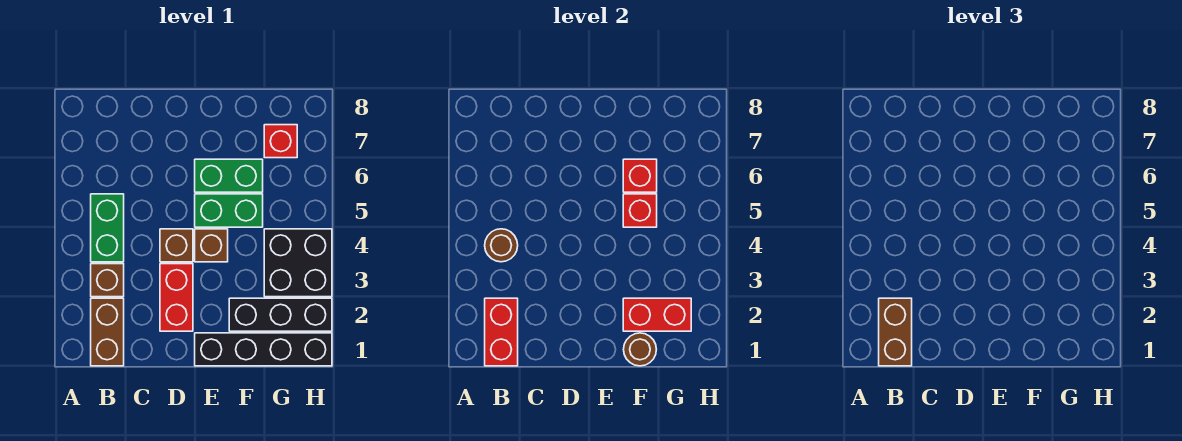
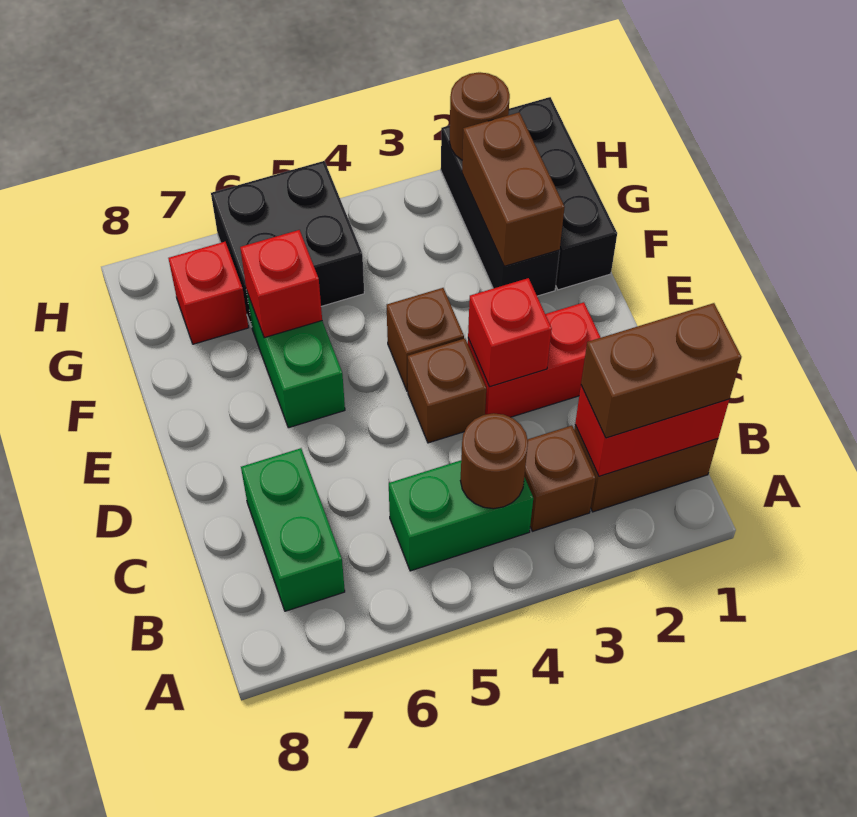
black 1x4 brick [195,333,332,366] -> black 1x3 brick [508,97,617,290]
green 1x2 brick [195,194,263,227] -> green 1x2 brick moved to [241,448,345,611]
brown 1x1 round brick [624,333,656,366] -> brown 1x1 round brick moved to [449,72,510,160]
red 1x2 brick [623,298,691,331] -> brown 1x2 brick [462,112,565,266]
red 1x1 brick [623,194,657,227] -> red 1x1 brick moved to [468,278,552,387]
black 2x2 brick [264,229,332,297] -> black 2x2 brick moved to [211,161,364,327]

